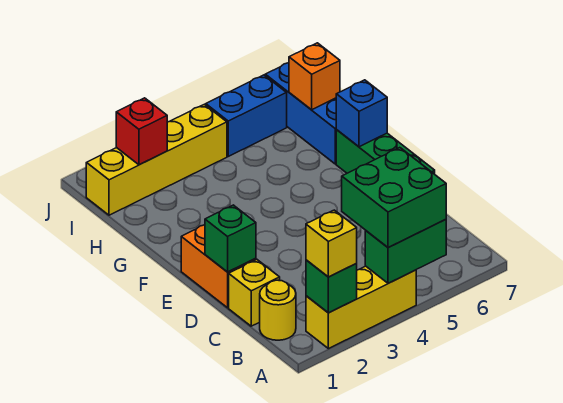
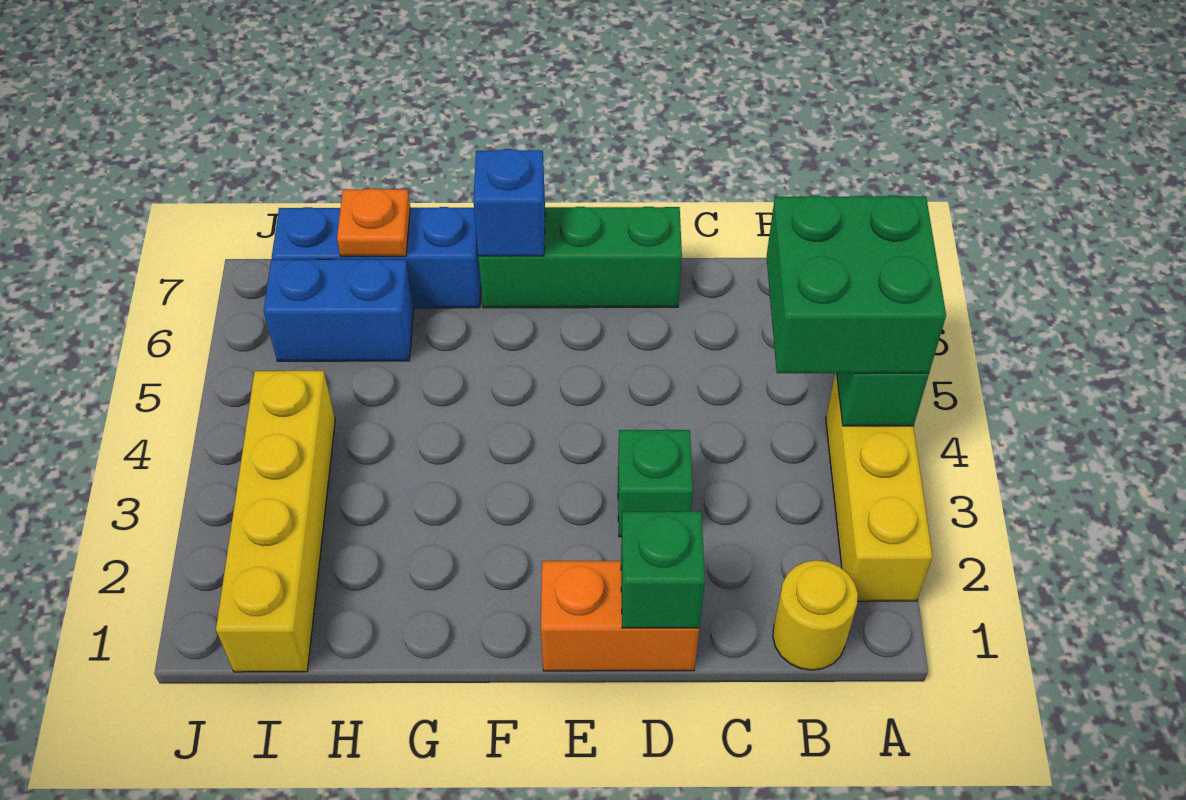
green 1x1 brick [306,260,357,313] -> green 1x1 brick moved to [618,430,693,537]
yellow 1x1 brick [306,210,357,277] -> none
yellow 1x1 brick [229,260,280,326] -> none
orange 1x1 brick [289,43,340,110] -> orange 1x1 plate [337,189,410,256]
red 1x1 brick [116,98,167,165] -> none
blue 1x2 brick [206,75,287,156] -> blue 1x2 brick turned to [264,259,414,361]

